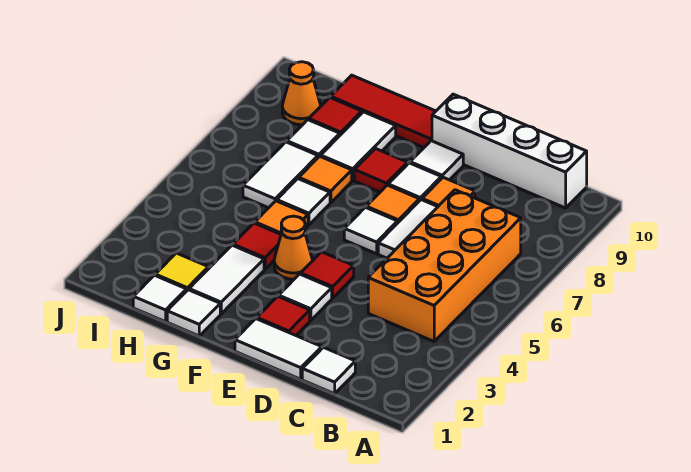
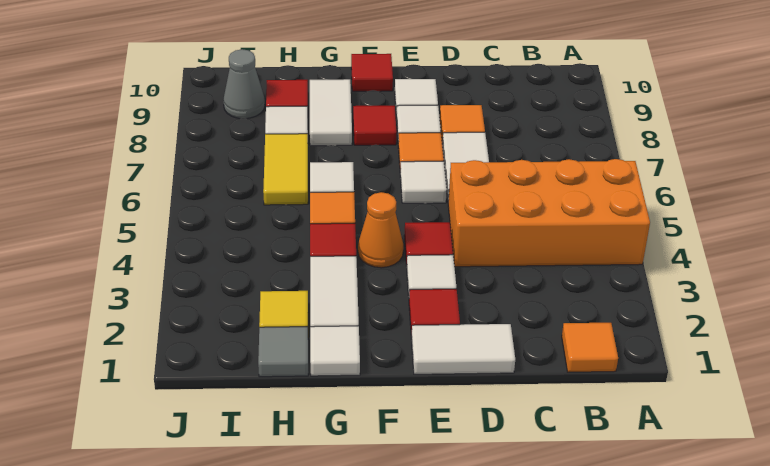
orange 2x4 brick [368,190,521,341] -> orange 2x4 brick turned to [448,159,650,267]
white 1x4 brick [432,94,587,208] -> none
white 1x1 tile [302,347,355,394] -> none
red 1x3 tile [331,75,436,148] -> red 1x1 tile [351,54,393,91]
orange 1x1 tile [299,156,352,203] -> orange 1x1 tile moved to [562,323,618,372]
white 1x1 tile [133,275,186,322] -> grey 1x1 tile [258,327,308,377]
white 1x2 tile [243,142,318,208] -> yellow 1x2 tile [263,134,308,205]
orange 1x1 cone [282,62,321,125] -> grey 1x1 cone [223,49,265,118]

